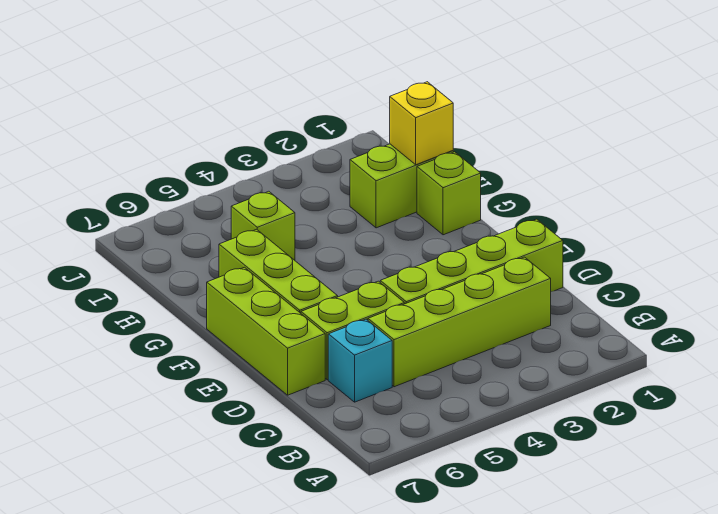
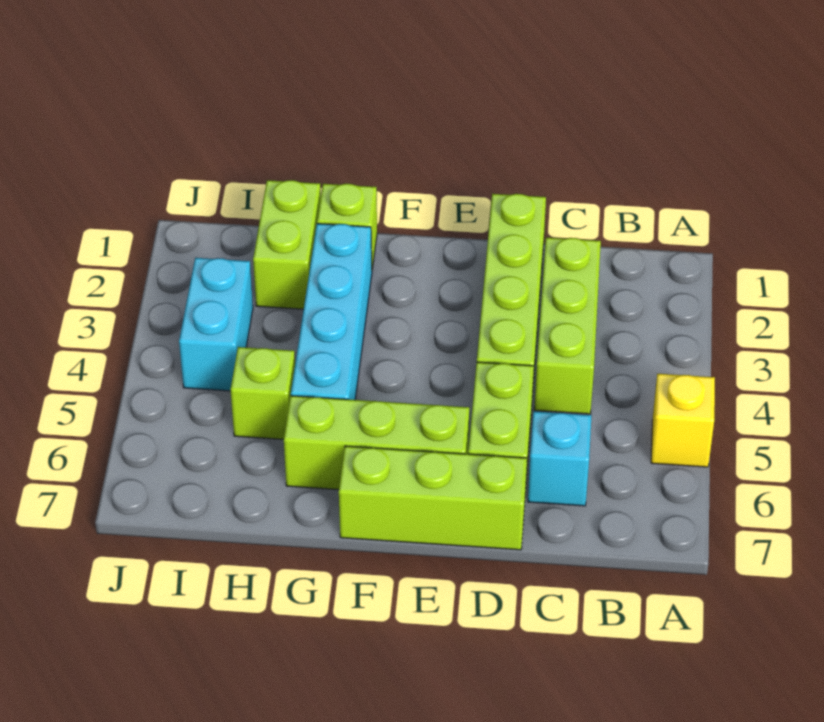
lime 1x4 brick [368,257,551,387] -> lime 1x3 brick [534,238,601,414]
none -> cyan 1x4 brick [291,224,372,400]
yellow 1x1 brick [390,82,453,165] -> yellow 1x1 brick moved to [651,374,715,467]
none -> cyan 1x2 brick [179,258,253,391]

